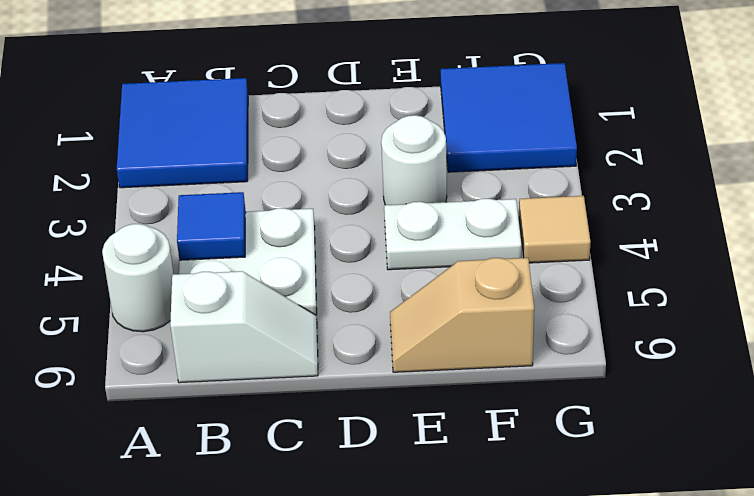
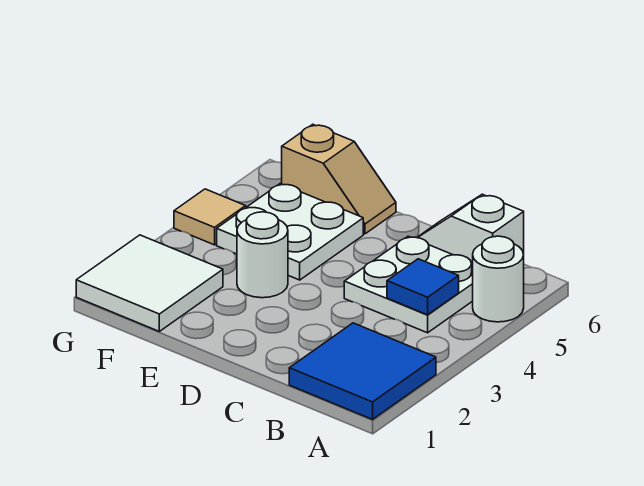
white 1x2 plate [384,199,521,270] -> white 2x2 plate [217,184,363,280]
blue 2x2 tile [441,63,577,172] -> white 2x2 tile [76,235,223,331]

